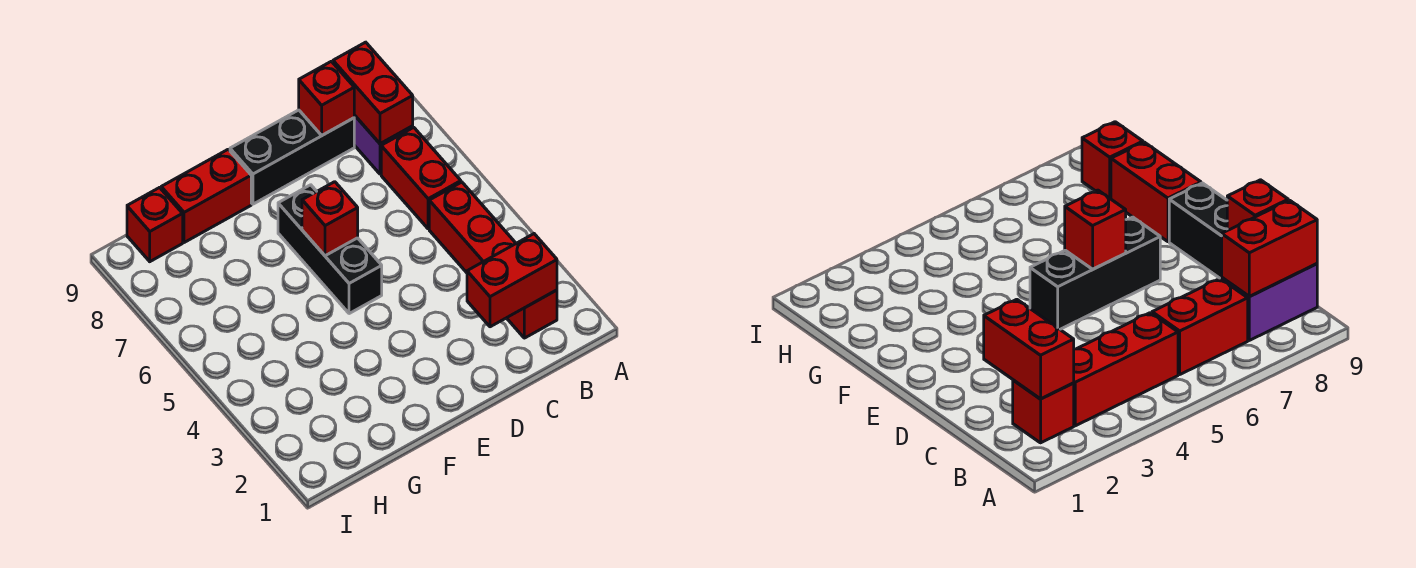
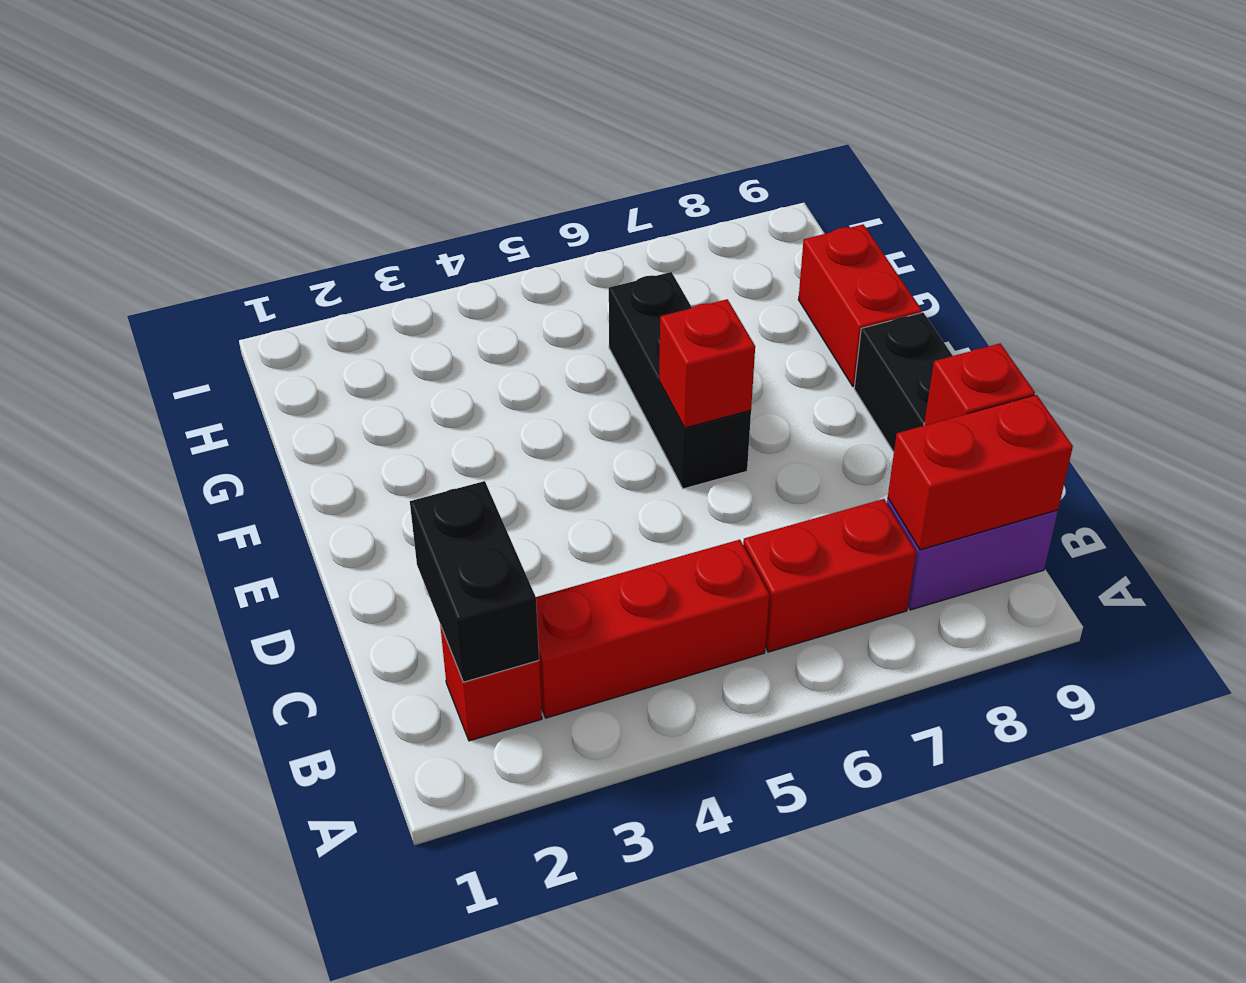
red 1x2 brick [467,234,557,327] -> black 1x2 brick [410,481,539,682]
black 1x3 brick [278,185,382,314] -> black 1x3 brick turned to [609,272,751,489]
red 1x1 brick [127,188,183,261] -> none

